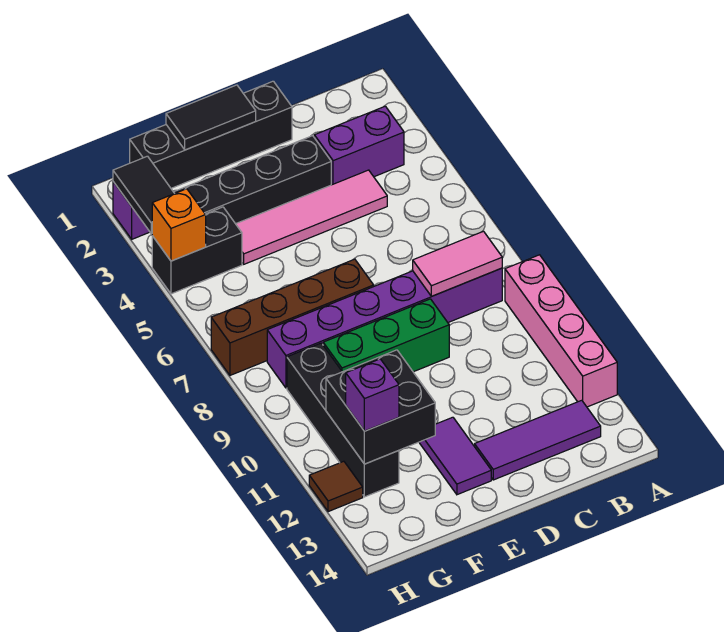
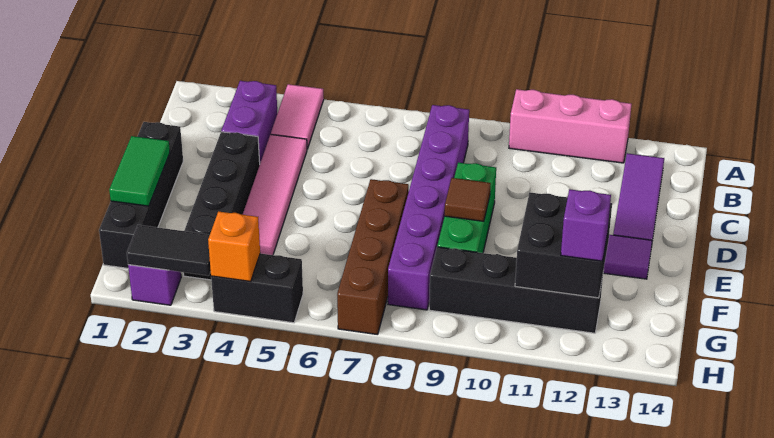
pink 1x4 brick [505,255,617,407] -> pink 1x3 brick [509,89,632,163]
pink 1x2 tile [413,231,502,296] -> pink 1x2 tile moved to [271,84,324,149]
black 1x2 tile [166,85,256,150] -> green 1x2 tile [109,136,170,206]
black 1x2 brick [152,207,242,294] -> black 1x2 brick turned to [211,253,303,323]
brown 1x1 tile [309,461,363,512] -> brown 1x1 tile moved to [445,178,491,221]

